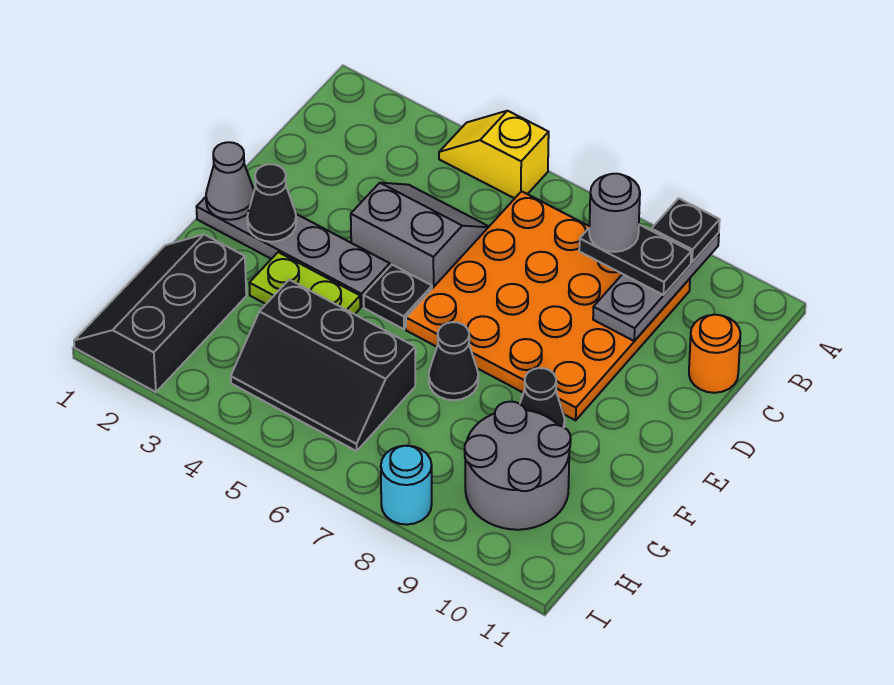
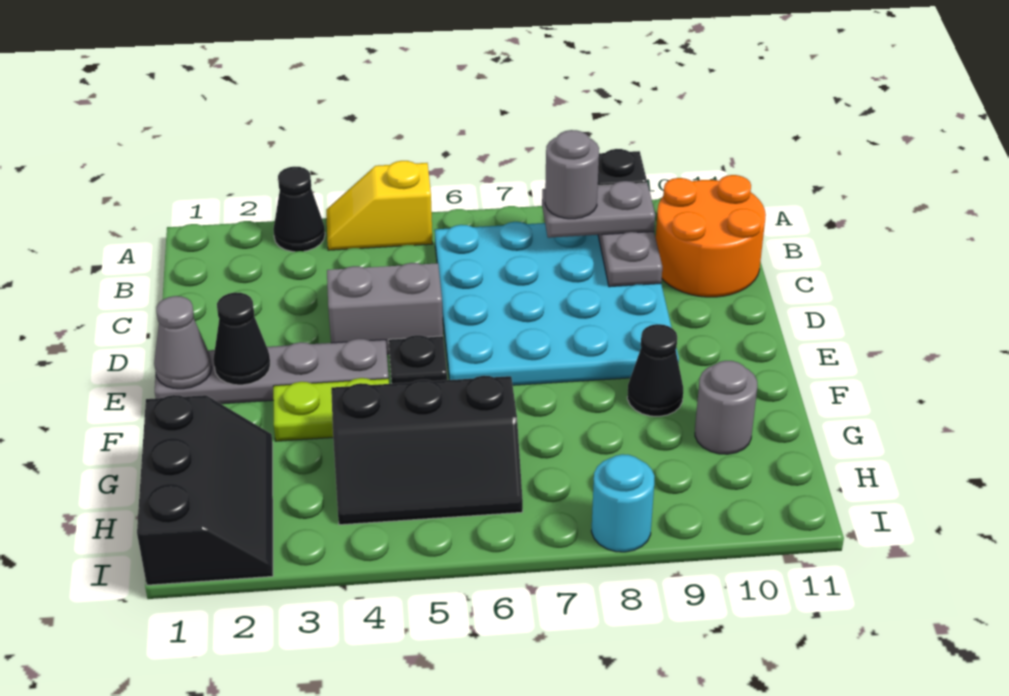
orange 4x4 plate [406,191,690,420] -> cyan 4x4 plate [435,222,679,385]
black 1x2 plate [579,225,691,295] -> grey 1x2 plate [542,181,655,238]
orange 1x1 round brick [689,315,741,393] -> orange 2x2 round brick [656,175,766,297]
black 1x1 cone [429,322,478,400] -> black 1x1 cone moved to [273,167,325,252]
black 2x3 slope [74,234,246,392] -> black 2x3 slope turned to [137,395,273,585]
grey 2x2 round brick [465,402,571,530] -> grey 1x1 round brick [695,361,757,454]

